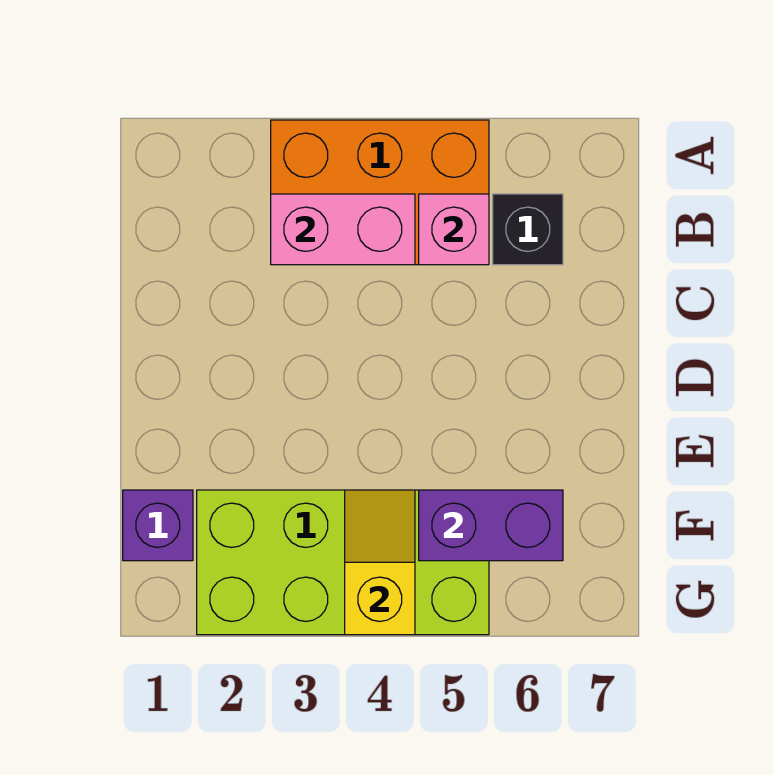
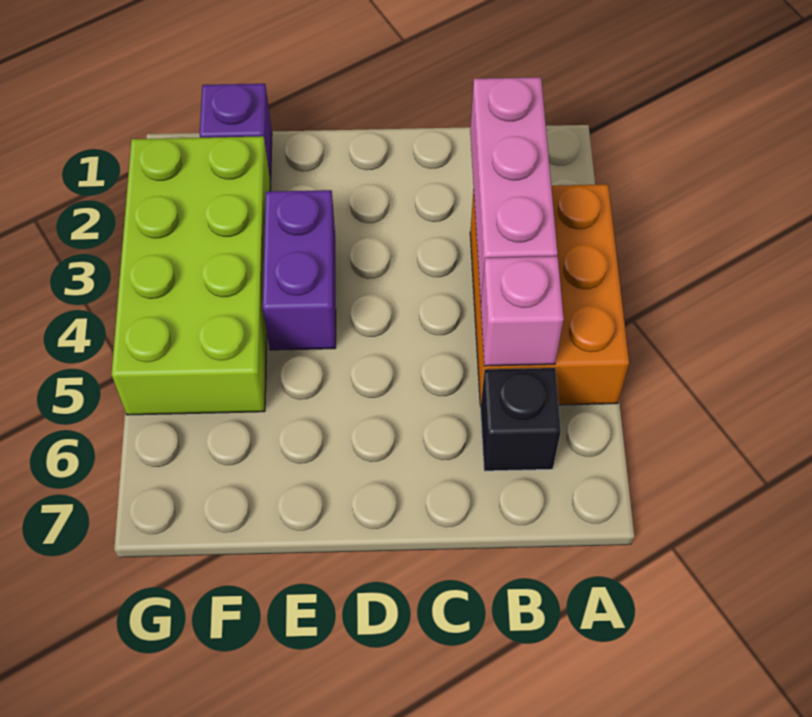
pink 1x2 brick [271,194,415,265] -> pink 1x3 brick [470,77,558,302]
yellow 1x2 slope [345,490,415,635] -> none
purple 1x2 brick [419,490,563,561] -> purple 1x2 brick moved to [263,190,336,350]

